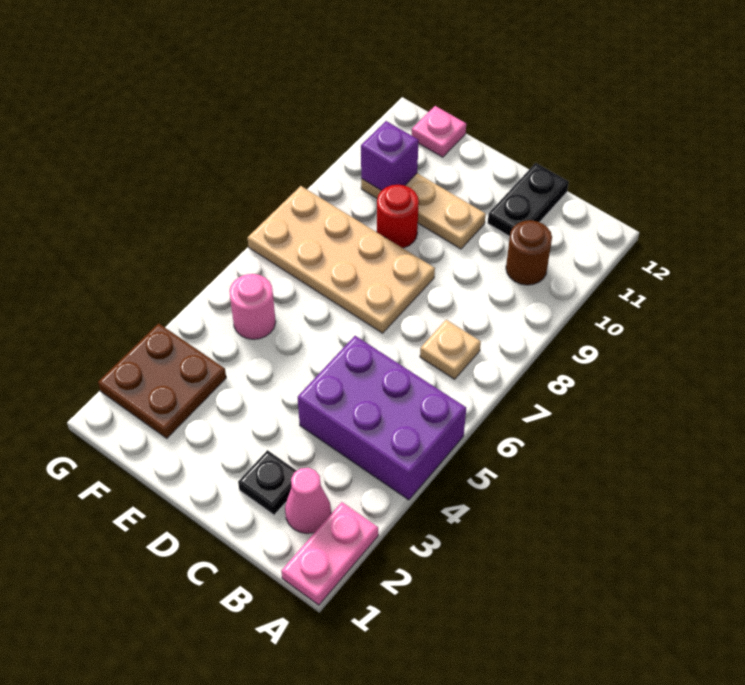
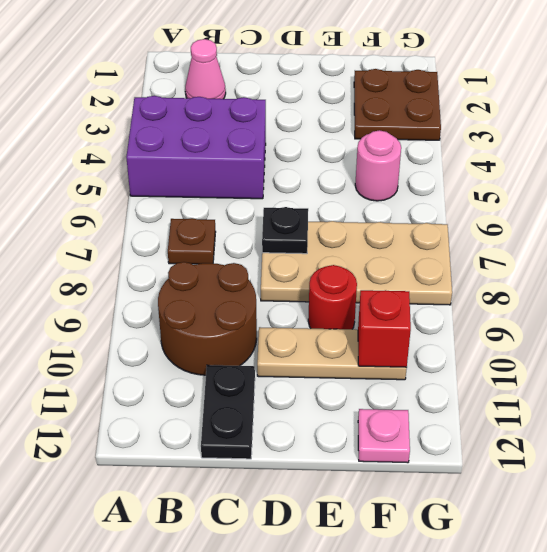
pink 1x2 plate [281,502,378,605] -> none
tan 1x1 plate [420,320,481,379] -> brown 1x1 plate [168,218,216,264]
brown 1x1 round brick [506,220,552,285] -> brown 2x2 round brick [158,262,257,375]
black 1x1 plate [238,450,297,515] -> black 1x1 plate moved to [262,207,308,254]
purple 1x1 brick [361,121,419,191] -> red 1x1 brick [358,290,411,367]

